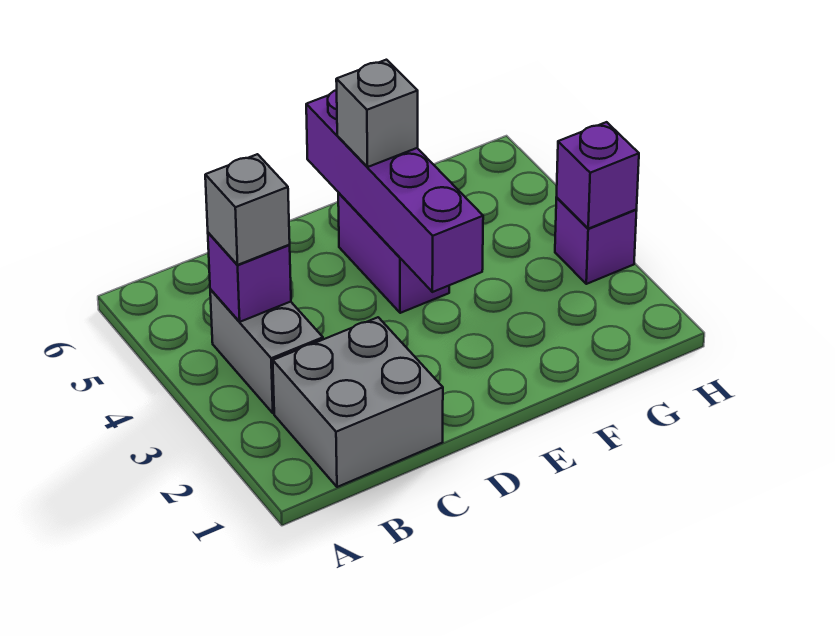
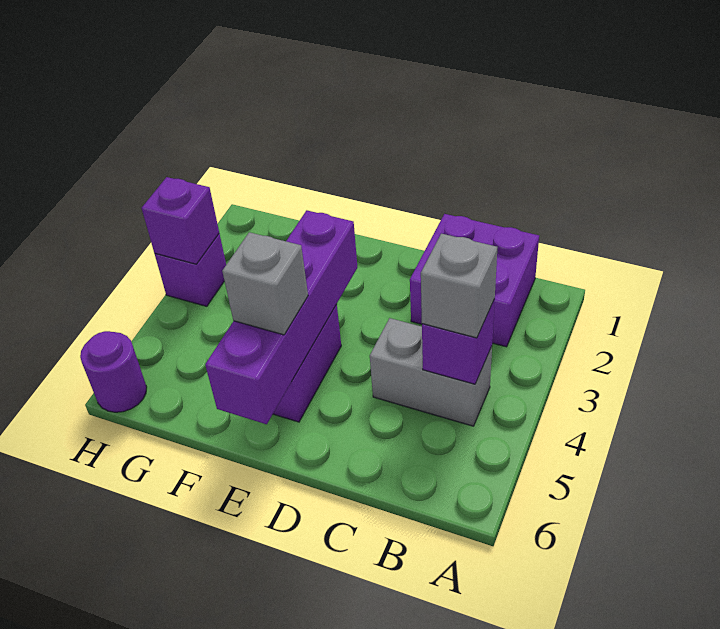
grey 2x2 brick [273,317,443,487] -> purple 2x2 brick [410,214,539,347]
grey 1x2 brick [210,289,323,413] -> grey 1x2 brick turned to [370,318,492,426]
none -> purple 1x1 round brick [80,331,147,412]

